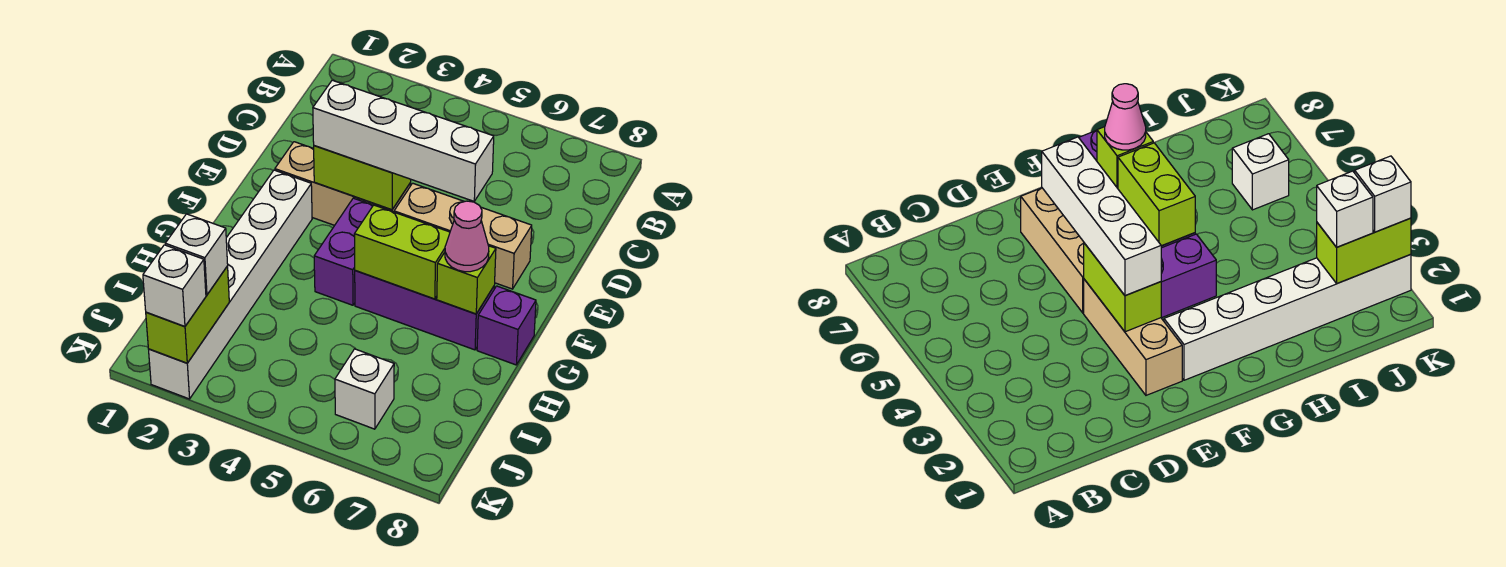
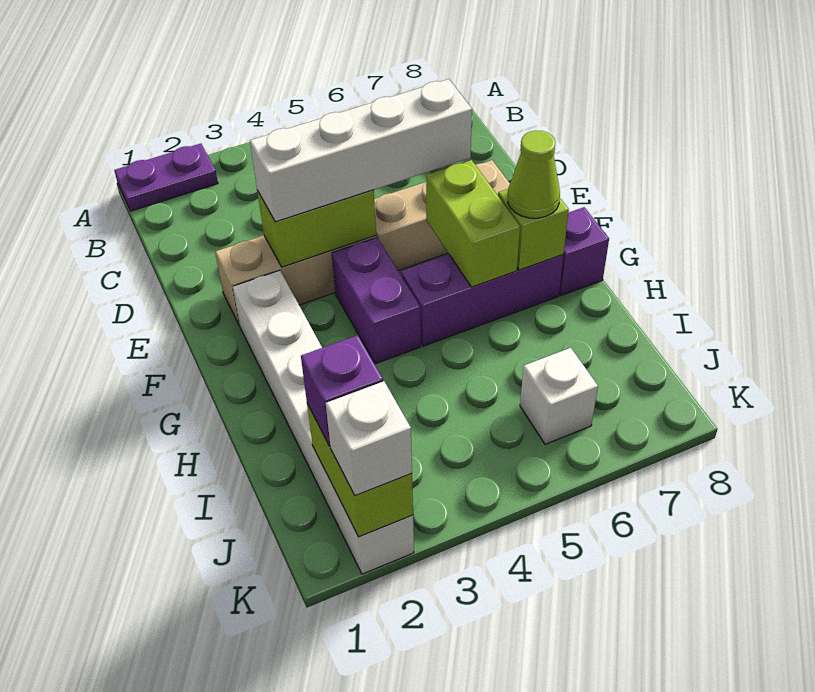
none -> purple 1x2 plate [114,144,218,211]
lime 1x2 brick [354,205,450,299] -> lime 1x2 brick turned to [426,160,520,287]
pink 1x1 cone [445,201,489,272] -> lime 1x1 cone [508,131,560,218]
white 1x1 brick [165,214,228,295] -> purple 1x1 brick [301,335,383,446]

